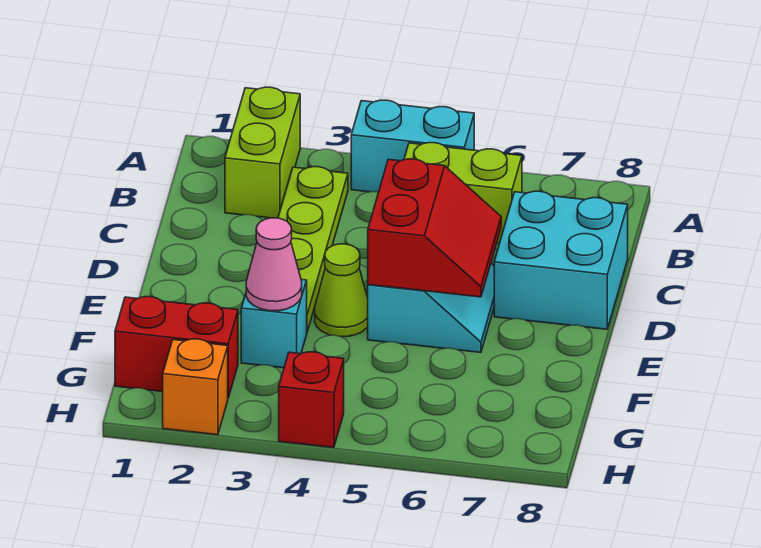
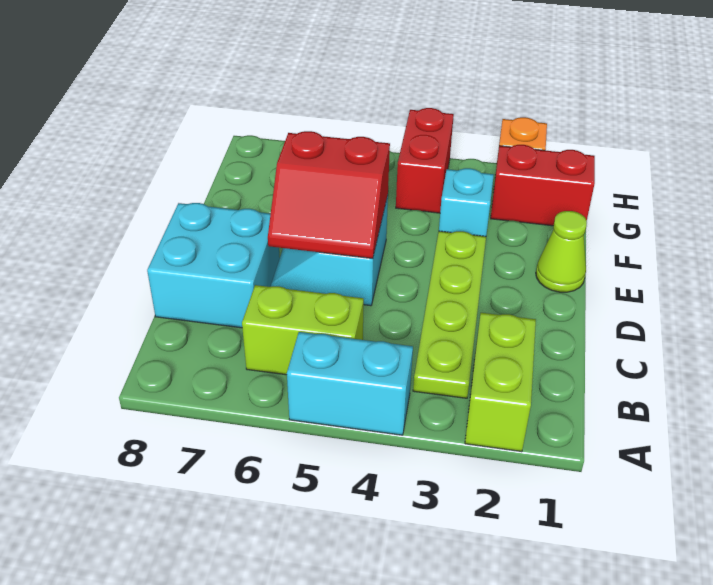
red 2x2 slope [368,159,501,297] -> red 2x2 slope turned to [268,131,390,259]
lime 1x1 cone [315,244,368,337] -> lime 1x1 cone moved to [536,211,587,292]
pink 1x1 cone [246,218,302,311] -> none
red 1x1 brick [279,352,344,448] -> red 1x2 brick [396,108,454,213]

